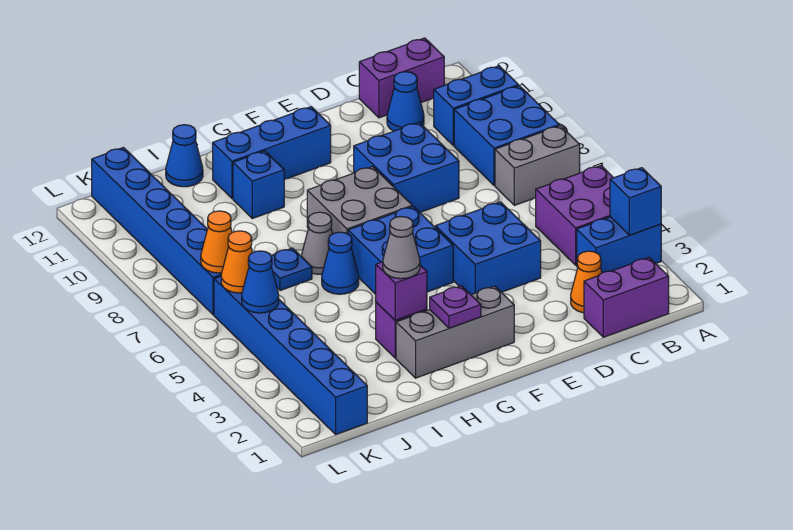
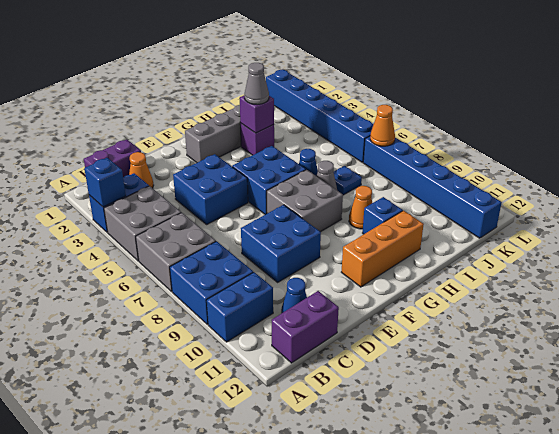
purple 2x2 brick [536,166,613,265] -> grey 2x2 brick [104,186,181,261]
grey 1x2 brick [495,126,580,205] -> grey 2x2 brick [136,213,216,292]
blue 1x3 brick [213,107,331,199] -> orange 1x3 brick [342,211,424,287]
purple 1x1 plate [430,286,481,328] -> none
blue 1x1 cone [166,125,203,187] -> none
blue 1x1 cone [242,251,279,313] -> none
orange 1x1 cone [221,231,253,293] -> orange 1x1 cone moved to [349,186,372,229]

